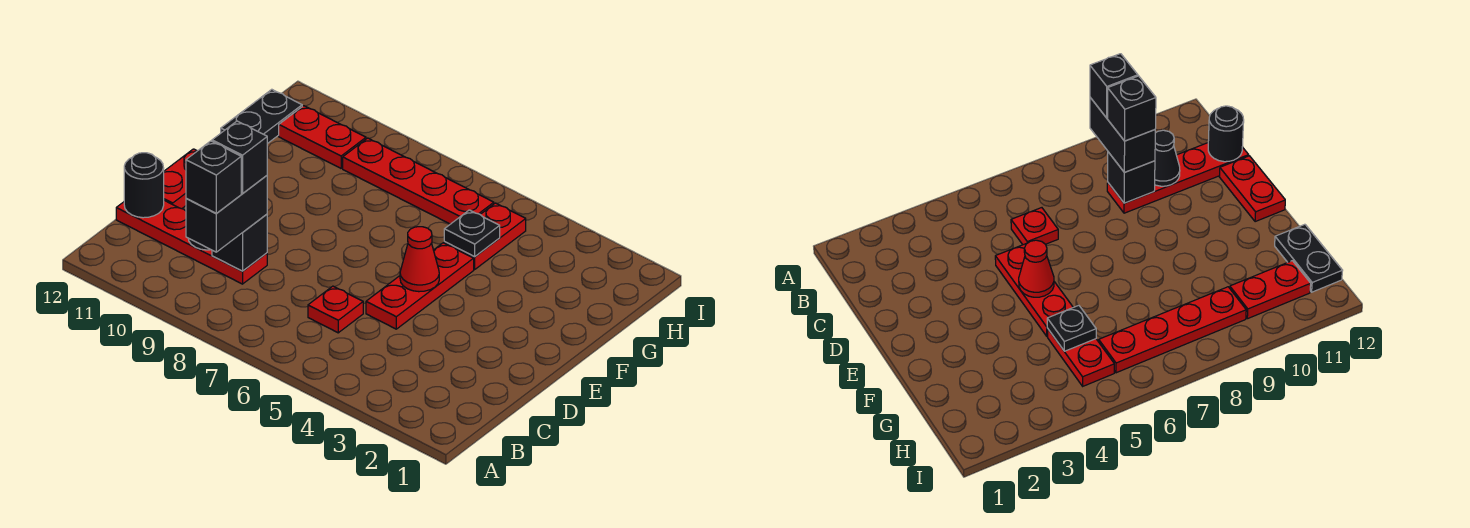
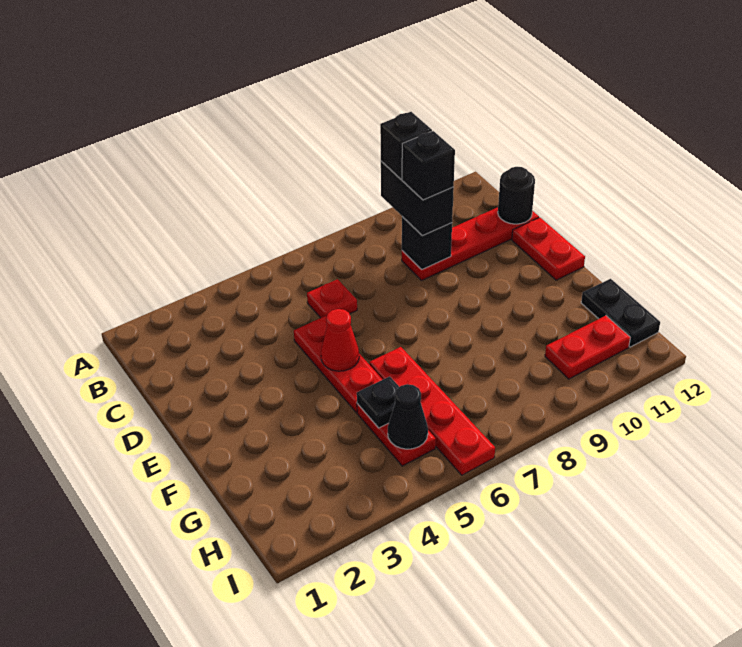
black 1x1 cone [1155,130,1180,186] -> black 1x1 cone moved to [388,384,428,449]
red 1x4 plate [343,138,494,224] -> red 1x4 plate turned to [369,347,495,475]

